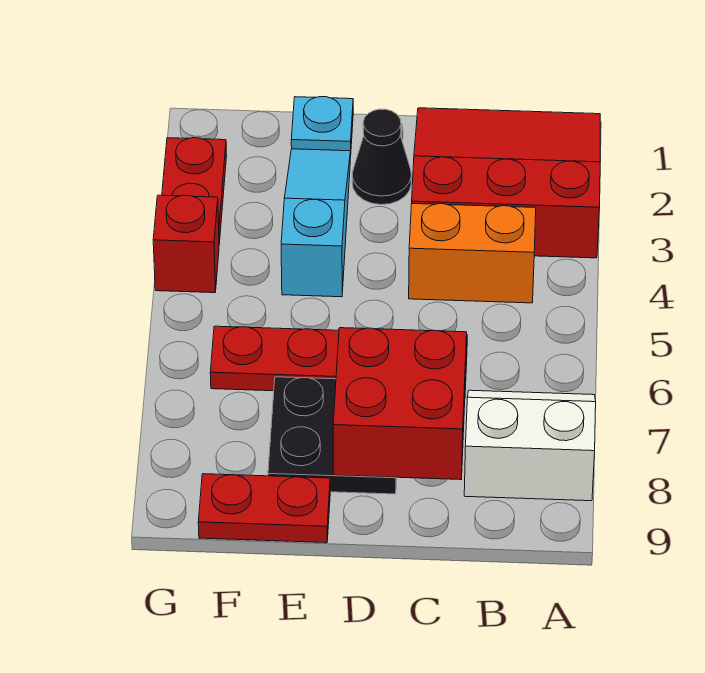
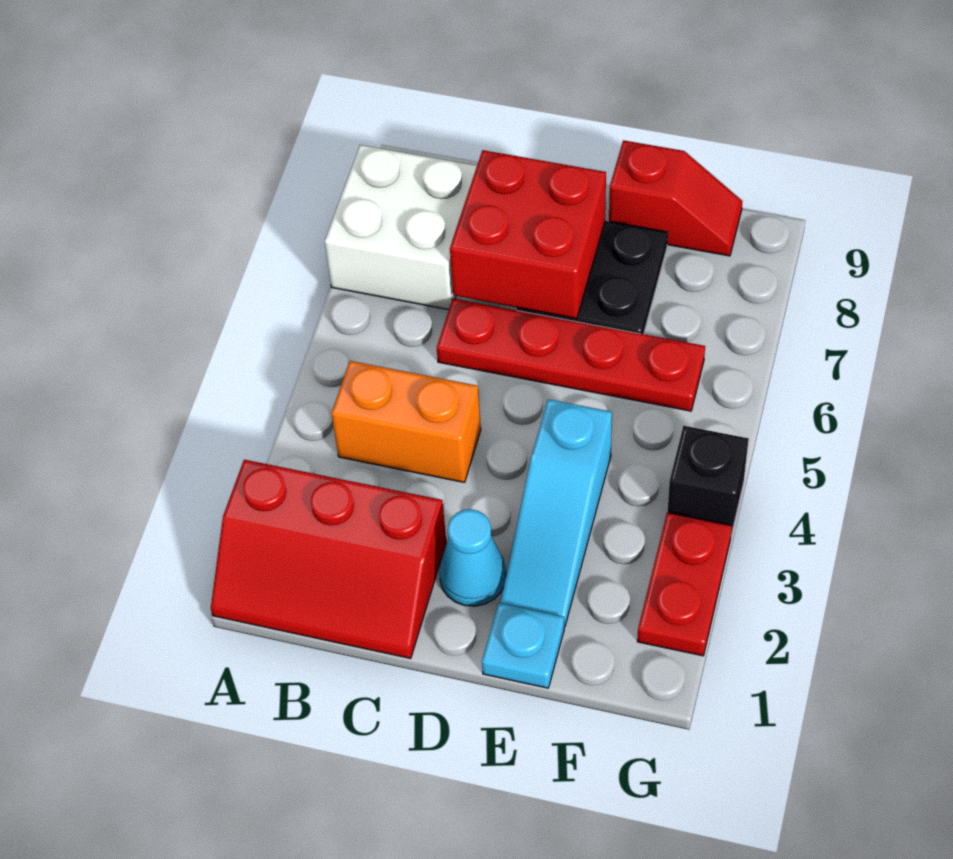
red 3x3 slope [412,108,600,258] -> red 2x3 slope [211,460,446,659]
white 2x2 slope [464,390,596,501] -> white 2x2 brick [325,145,477,310]
black 1x1 cone [352,109,412,205] -> cyan 1x1 cone [439,509,506,606]
red 1x2 plate [198,474,330,543] -> red 1x2 slope [609,140,742,256]
red 1x1 brick [153,195,219,293] -> black 1x1 brick [668,426,749,535]

